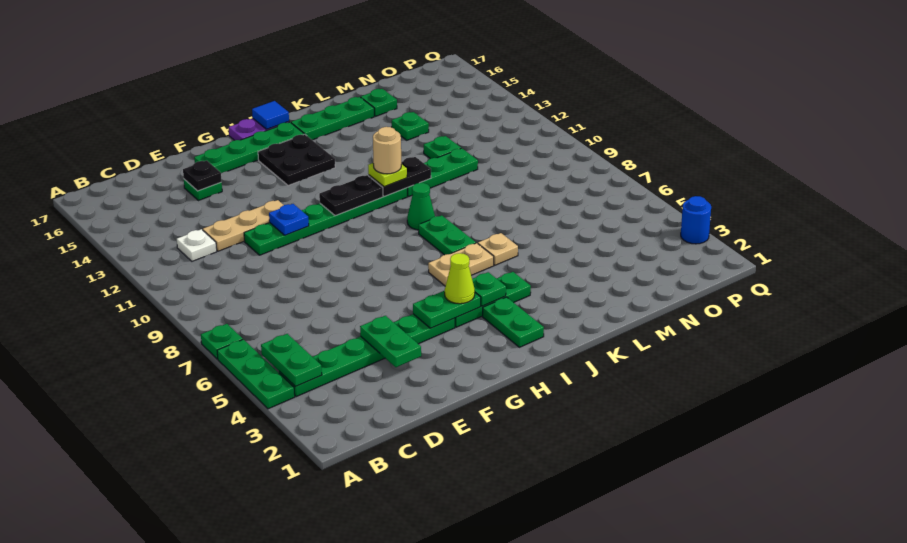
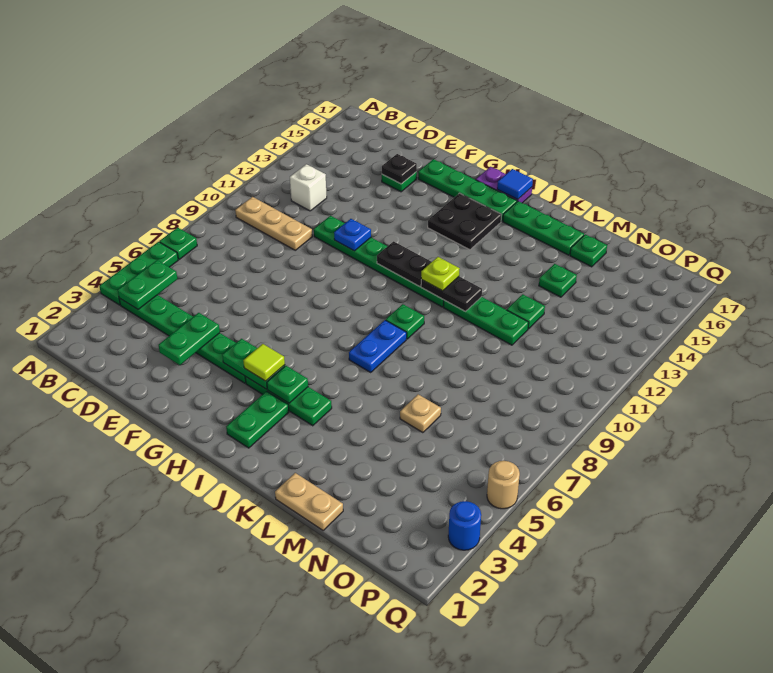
white 1x1 plate [177,229,217,261] -> white 1x1 brick [290,164,327,211]
tan 1x3 plate [203,200,283,251] -> tan 1x3 plate moved to [235,197,312,250]
lime 1x1 cone [445,253,475,304] -> lime 1x1 tile [243,344,285,381]
tan 1x2 plate [428,243,494,286] -> tan 1x2 plate moved to [275,473,343,530]
green 1x2 plate [419,215,476,255] -> blue 1x2 plate [349,320,407,372]
green 1x1 cone [407,183,435,230] -> green 1x1 plate [386,304,424,339]
tan 1x1 round brick [373,127,401,174] -> tan 1x1 round brick moved to [487,461,520,509]
tan 1x1 plate [478,233,518,265] -> tan 1x1 plate moved to [400,394,441,433]

